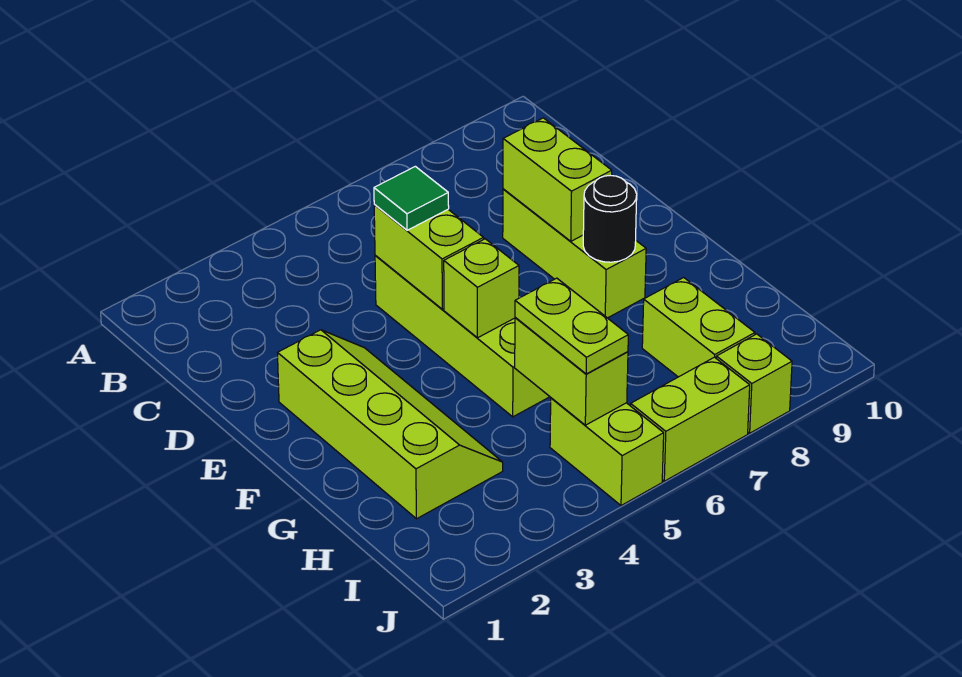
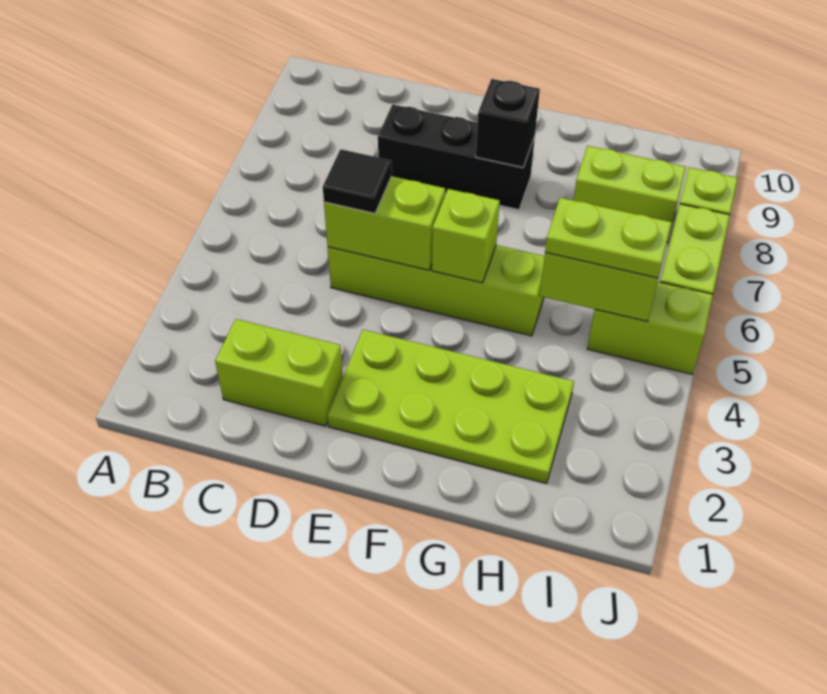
green 1x1 tile [374,166,449,230] -> black 1x1 tile [323,149,392,213]
lime 1x3 brick [503,189,646,318] -> black 1x3 brick [378,104,535,210]
lime 1x2 brick [503,118,612,241] -> lime 1x2 brick moved to [215,319,343,426]
lime 2x4 slope [278,330,503,519] -> lime 2x4 plate [328,330,574,483]
black 1x1 round brick [583,175,637,262] -> black 1x1 brick [476,79,540,167]

